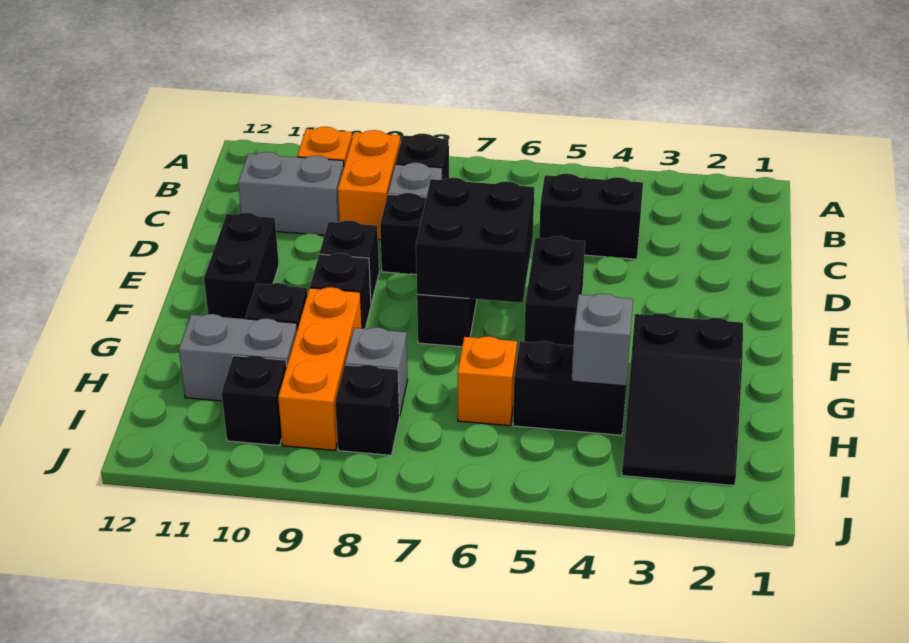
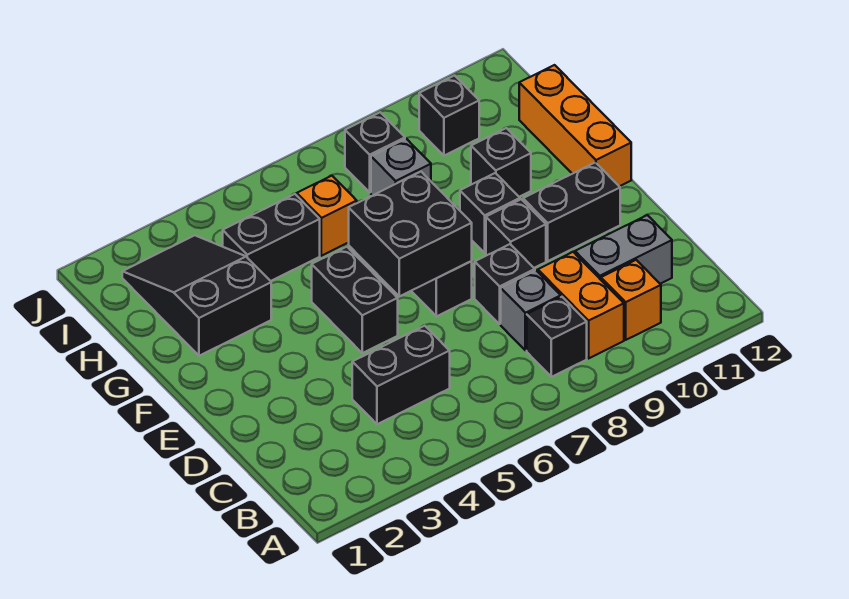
black 1x2 brick [204,213,279,319] -> black 1x2 brick turned to [523,162,620,261]
orange 1x3 brick [278,287,362,450] -> orange 1x3 brick moved to [519,65,631,186]
grey 1x1 brick [571,294,633,386] -> none
grey 1x2 brick [179,314,297,401] -> none

